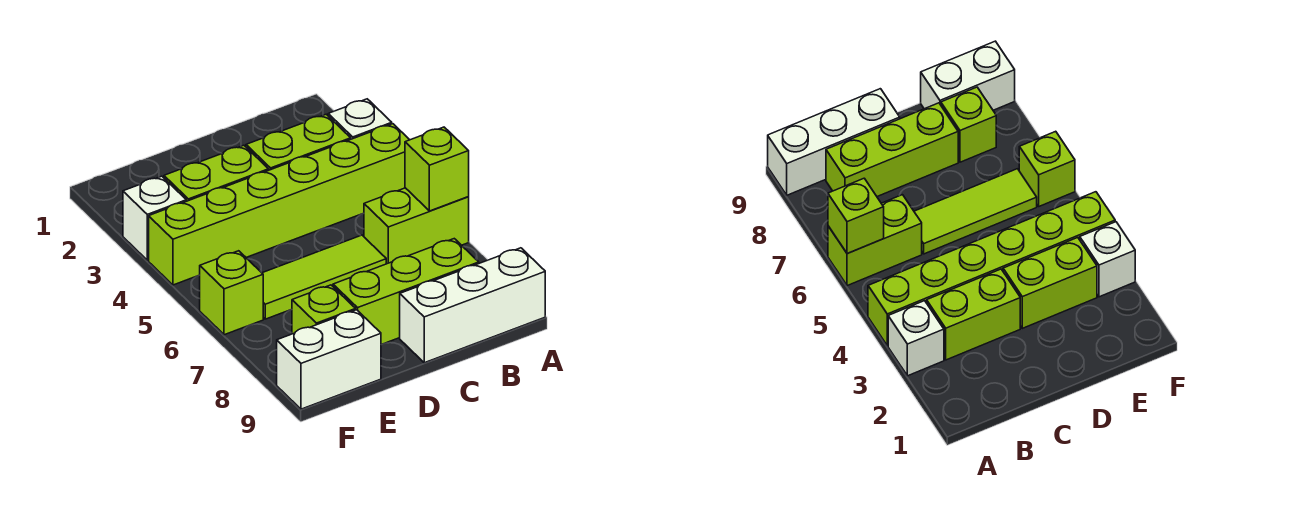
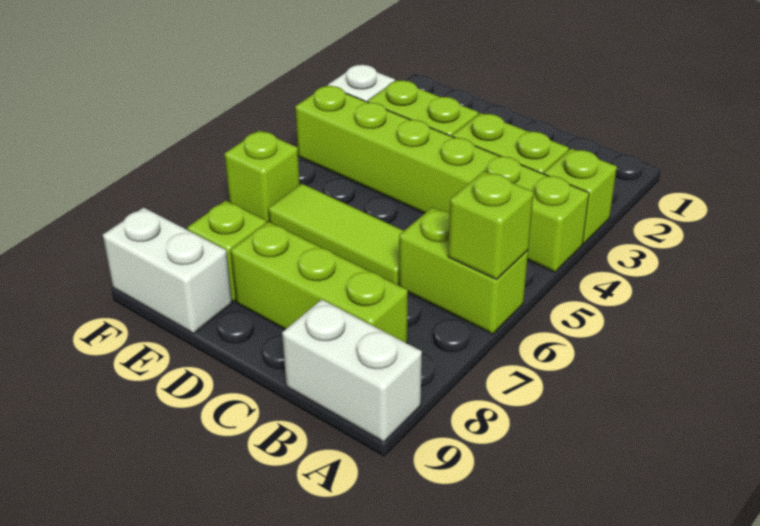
white 1x1 brick [328,99,392,139] -> lime 1x1 brick [544,148,617,244]
white 1x3 brick [400,248,545,363] -> white 1x2 brick [282,299,422,442]

